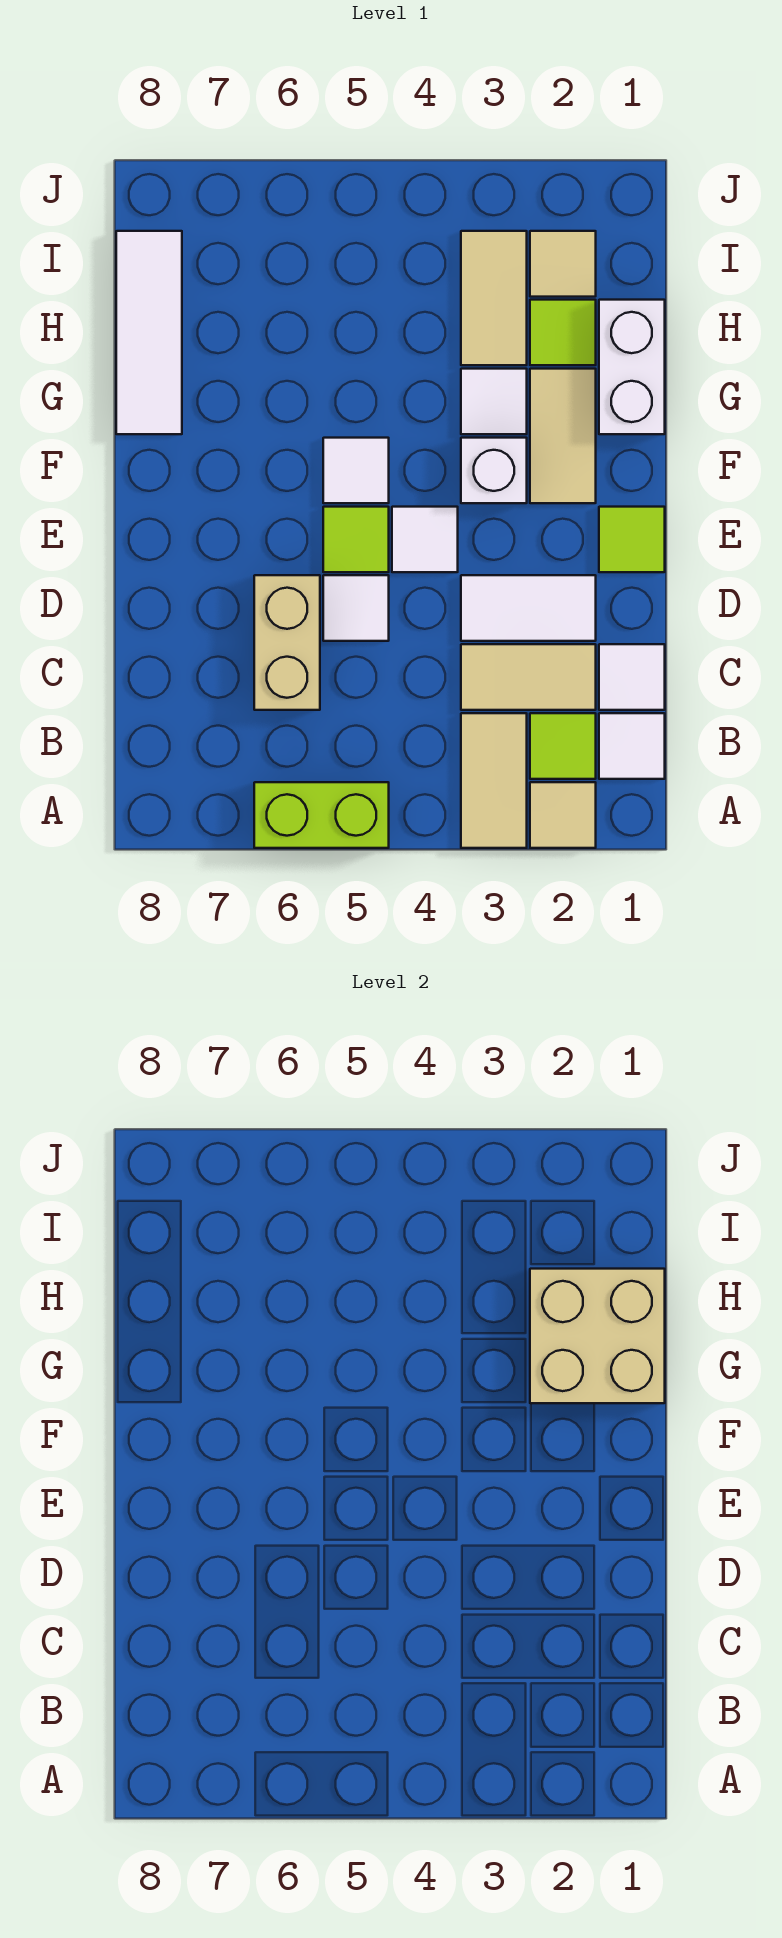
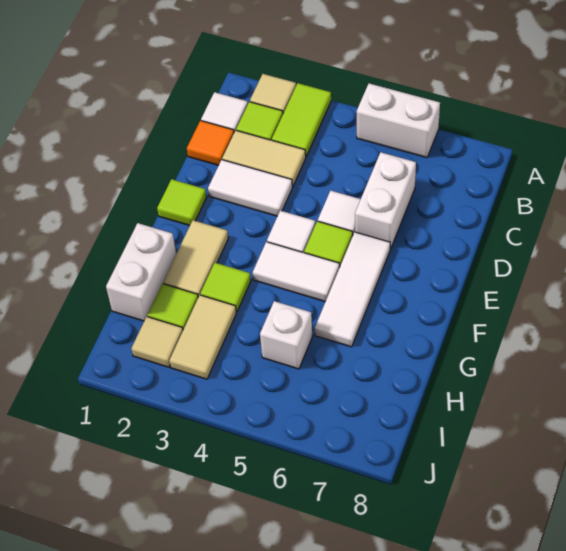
tan 1x2 tile [461,713,527,848] -> lime 1x2 tile [272,83,331,156]
lime 1x2 brick [254,782,389,848] -> white 1x2 brick [357,83,440,158]
white 1x1 tile [599,644,665,710] -> orange 1x1 tile [187,121,234,165]
tan 1x2 brick [254,575,320,710] -> white 1x2 brick [355,152,416,249]
white 1x1 brick [461,438,527,503] -> white 1x1 brick moved to [260,301,312,369]
white 1x1 tile [323,438,389,503] -> white 1x2 tile [253,242,340,302]
tan 2x2 brick [530,1269,665,1403] -> none
white 1x1 tile [461,369,527,434] -> lime 1x1 tile [200,263,251,312]
white 1x3 tile [116,231,182,434] -> white 1x3 tile moved to [315,232,390,347]

